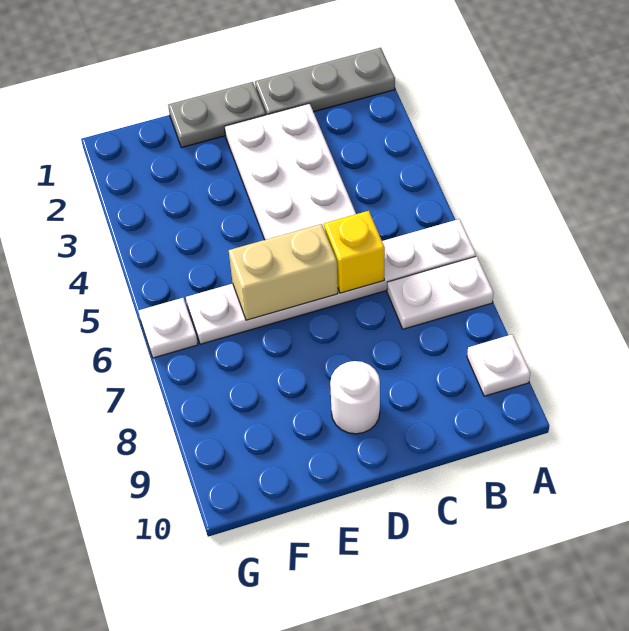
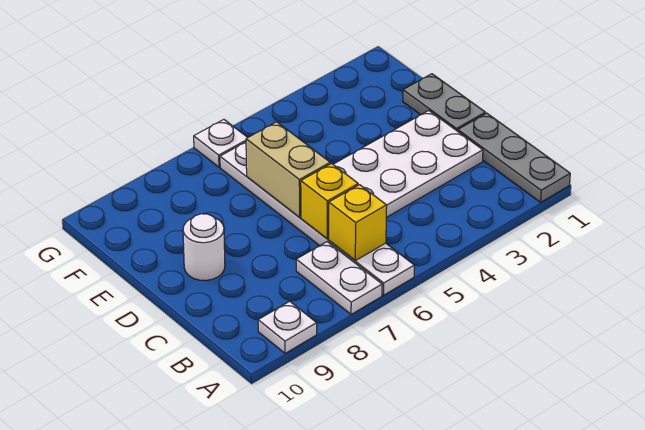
none -> yellow 1x1 brick [329,185,387,261]

